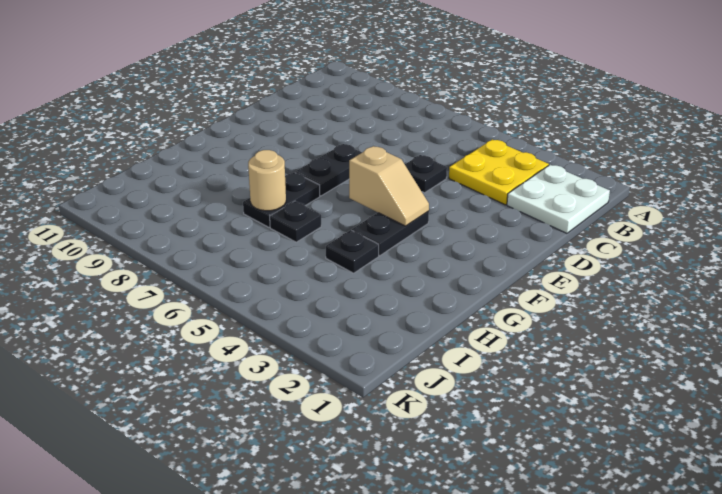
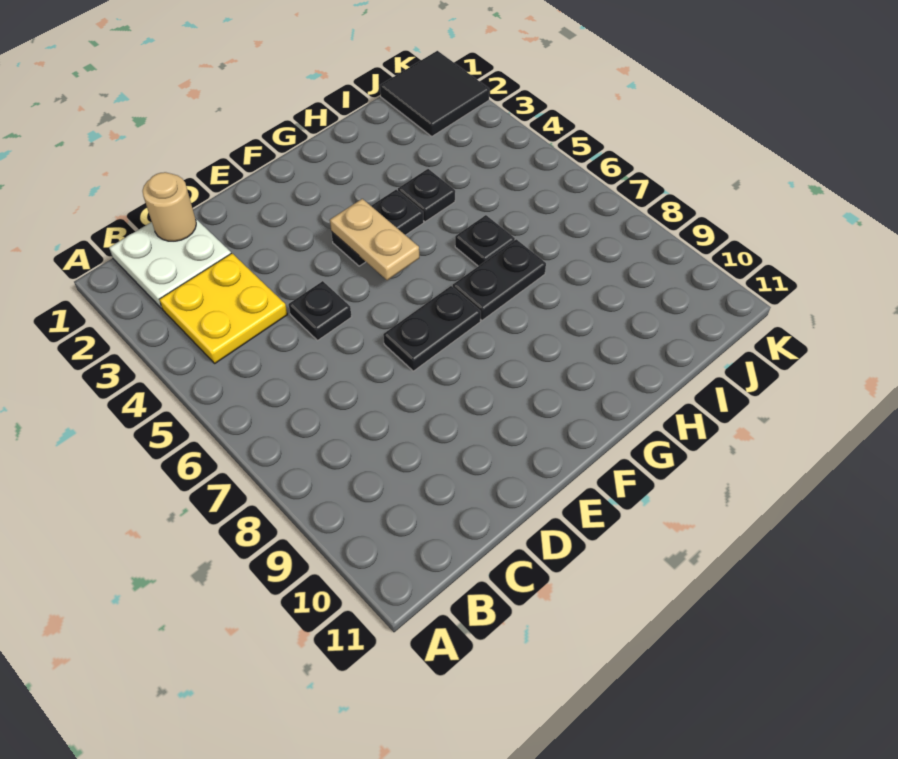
tan 1x2 slope [349,146,429,226] -> tan 1x2 plate [330,199,419,280]
tan 1x1 round brick [248,150,286,211] -> tan 1x1 round brick moved to [143,172,196,241]
none -> black 2x2 tile [380,51,489,136]

